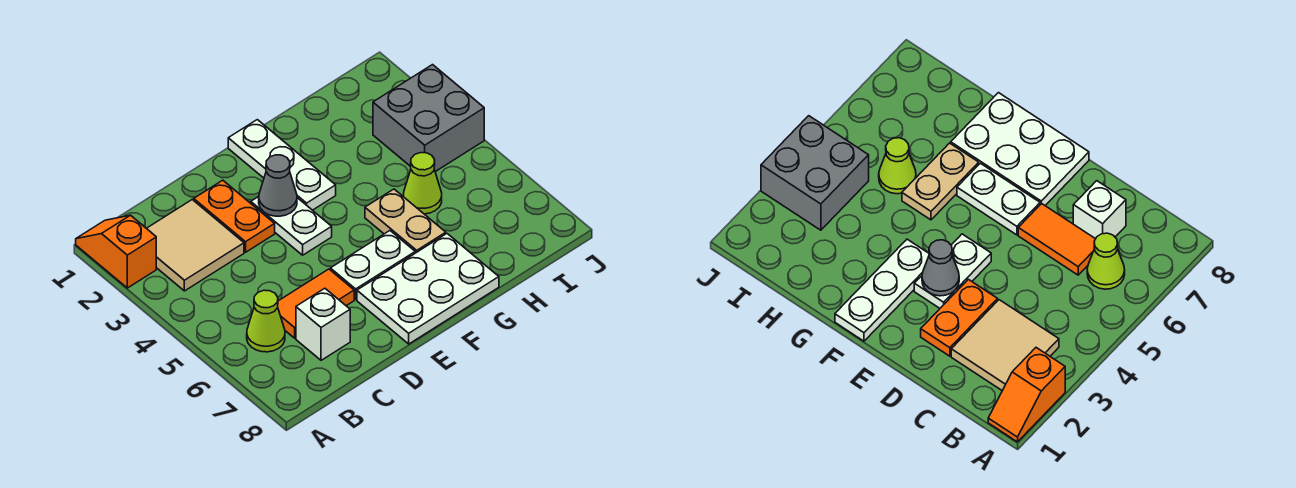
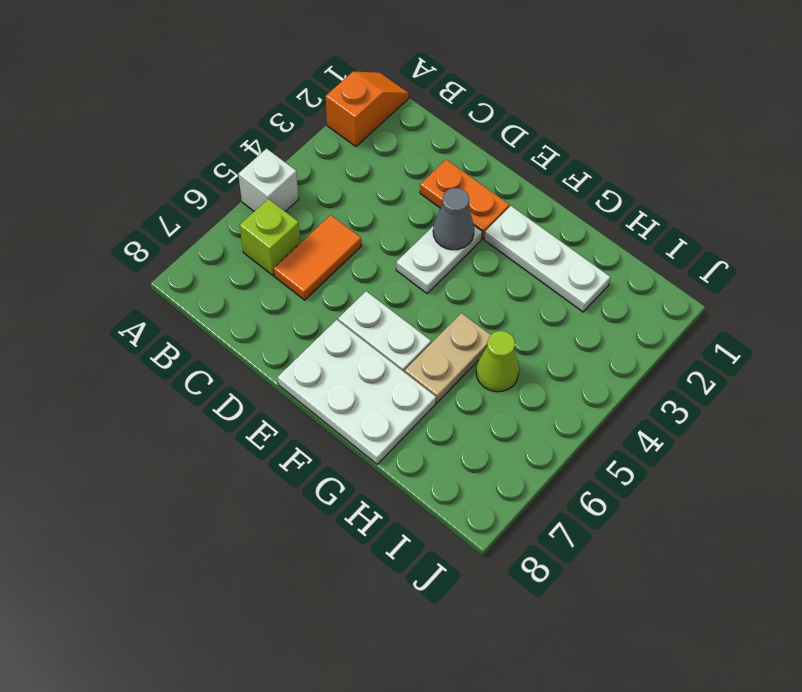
tan 2x2 tile [147,200,244,291] -> none
lime 1x1 cone [247,290,285,352] -> lime 1x1 brick [240,199,300,275]
orange 1x2 tile [278,269,354,338] -> orange 1x2 tile turned to [274,215,361,300]
white 1x1 brick [296,288,350,360] -> white 1x1 brick moved to [238,149,299,211]
orange 1x2 plate [194,180,275,252] -> orange 1x2 plate turned to [420,160,509,239]
white 1x3 plate [228,120,336,210] -> white 1x3 plate turned to [484,206,610,312]
grey 2x2 brick [373,65,484,172] -> none

